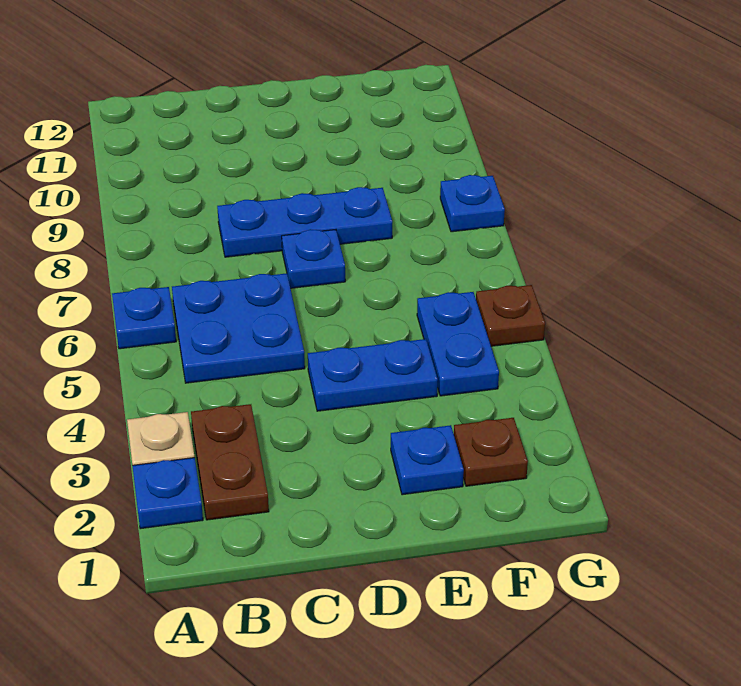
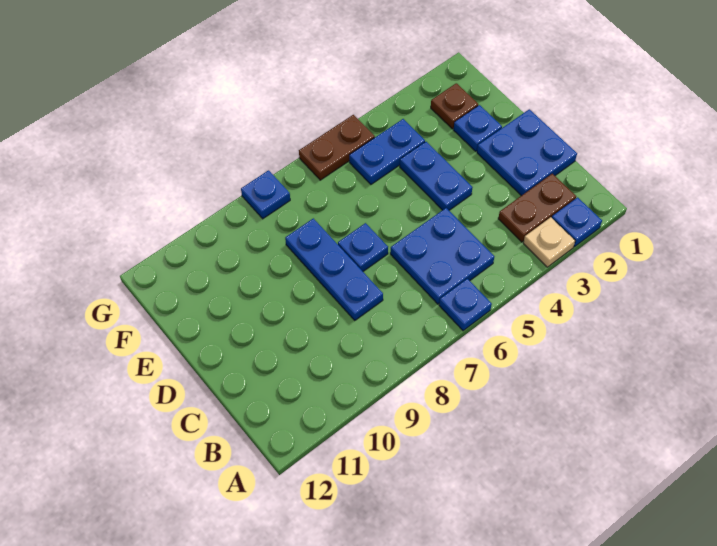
none -> blue 2x2 plate [477,109,577,196]
brown 1x1 plate [476,285,545,346] -> brown 1x2 plate [299,115,375,180]

